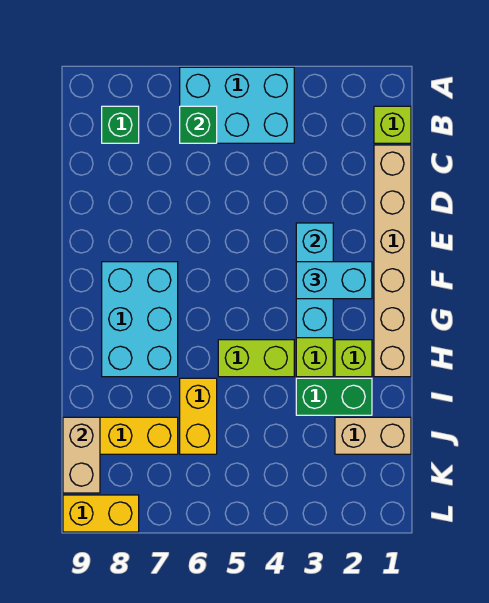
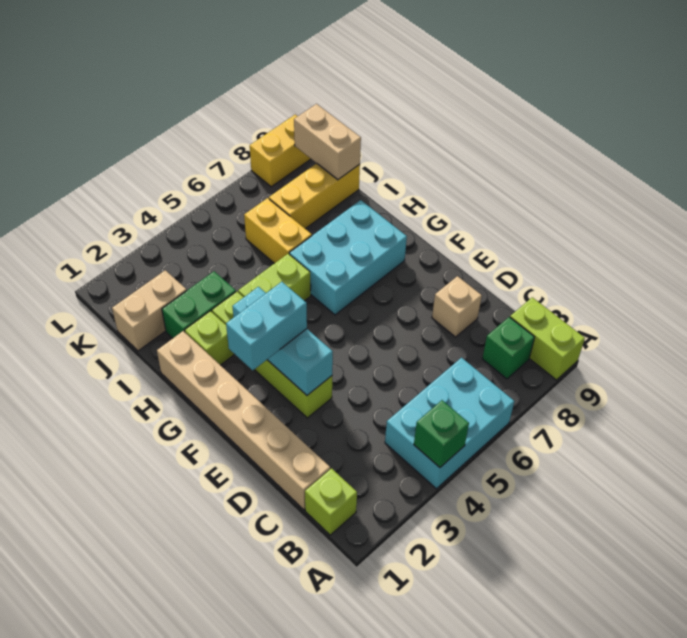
none -> lime 1x2 brick [510,297,585,380]
green 1x1 brick [180,106,217,143] -> green 1x1 brick moved to [414,400,469,467]
none -> tan 1x1 brick [432,276,482,337]
cyan 2x3 brick [102,262,178,377] -> cyan 2x3 brick turned to [289,200,407,315]

